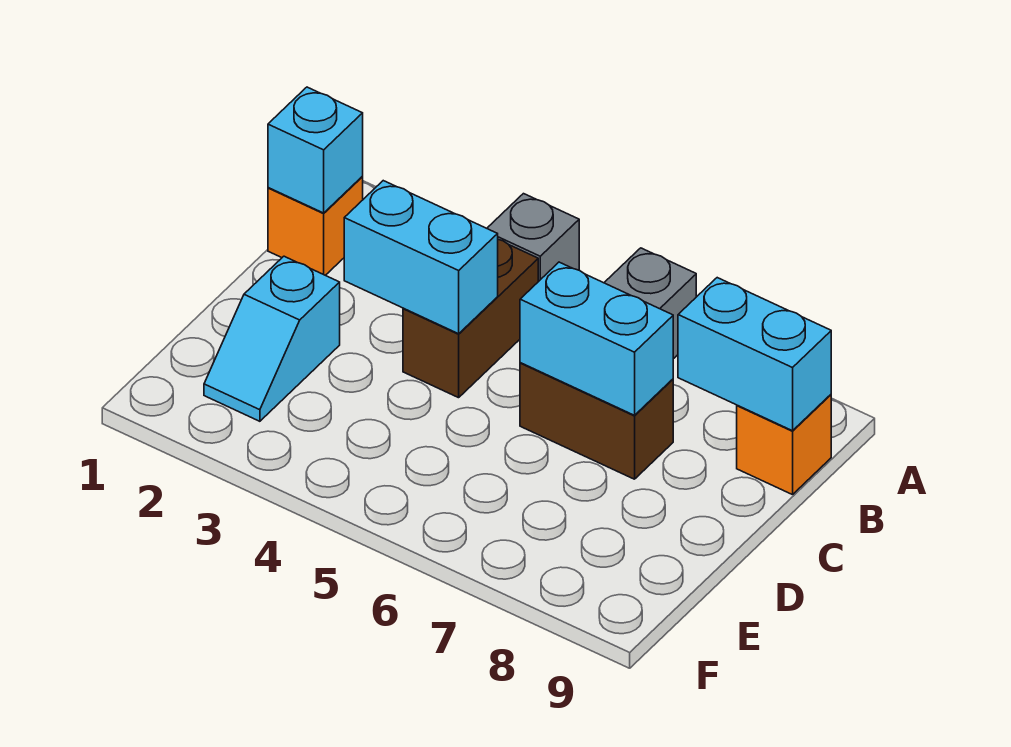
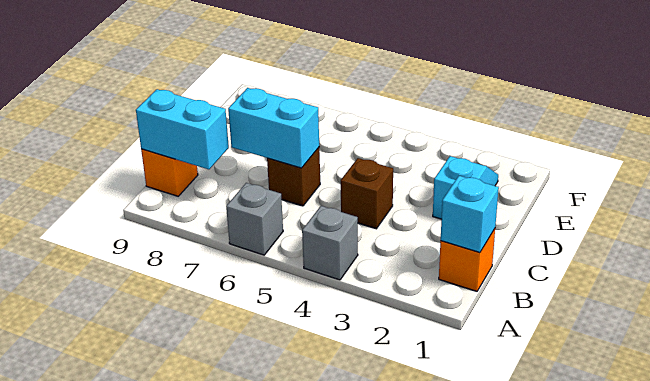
brown 1x2 brick [403,239,538,398] -> brown 1x1 brick [341,158,393,229]
cyan 1x2 brick [344,181,498,334] -> none
brown 1x2 brick [520,363,673,479] -> brown 1x1 brick [267,148,320,206]

